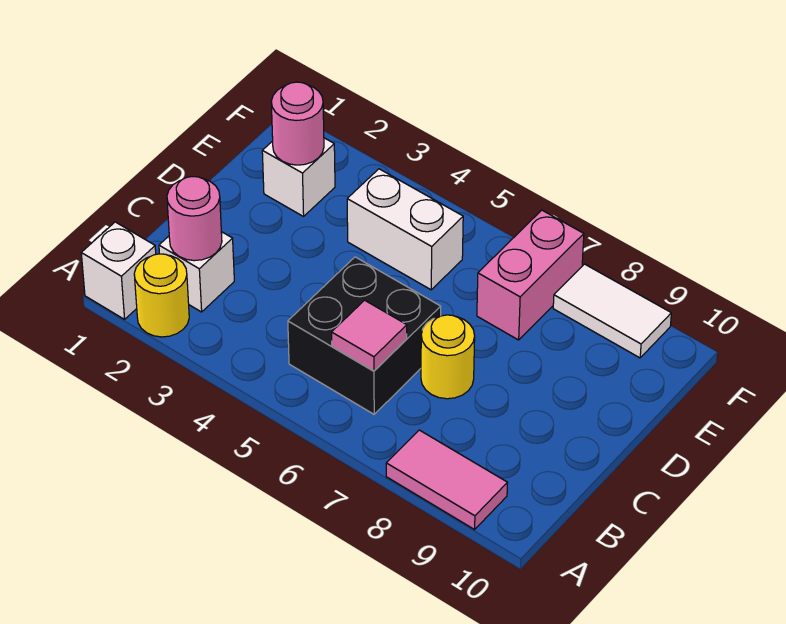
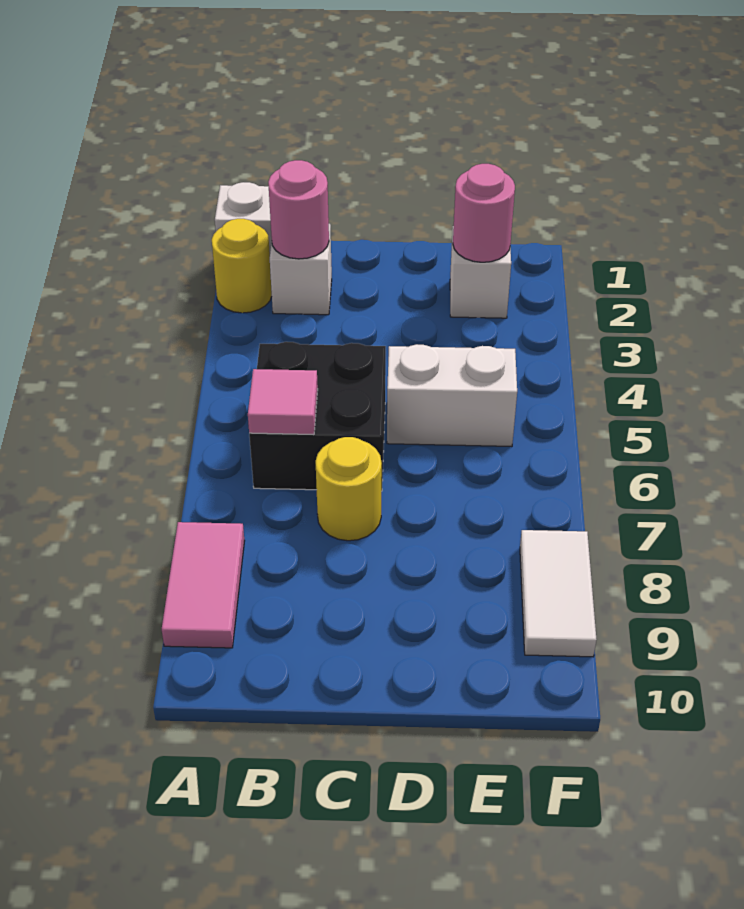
white 1x2 brick [347,169,463,290] -> white 1x2 brick turned to [387,344,517,447]
pink 1x2 brick [477,210,584,340] -> none

